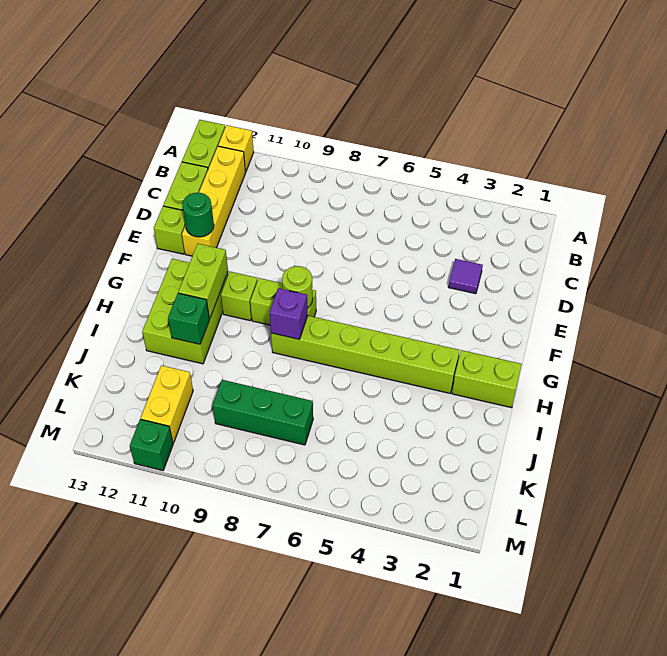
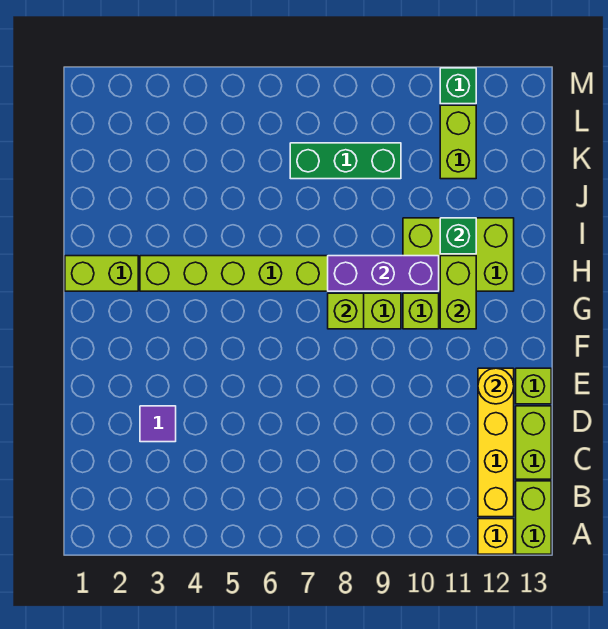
green 1x1 round brick [182,193,214,237] -> yellow 1x1 round brick [478,368,514,404]
lime 1x1 round brick [282,266,313,307] -> lime 1x1 brick [328,293,364,329]
lime 2x3 brick [142,259,228,364] -> lime 2x3 brick turned to [403,218,514,291]
purple 1x1 brick [270,288,308,339] -> purple 1x3 brick [328,256,439,291]
yellow 1x2 brick [141,365,193,443] -> lime 1x2 brick [440,105,476,179]

